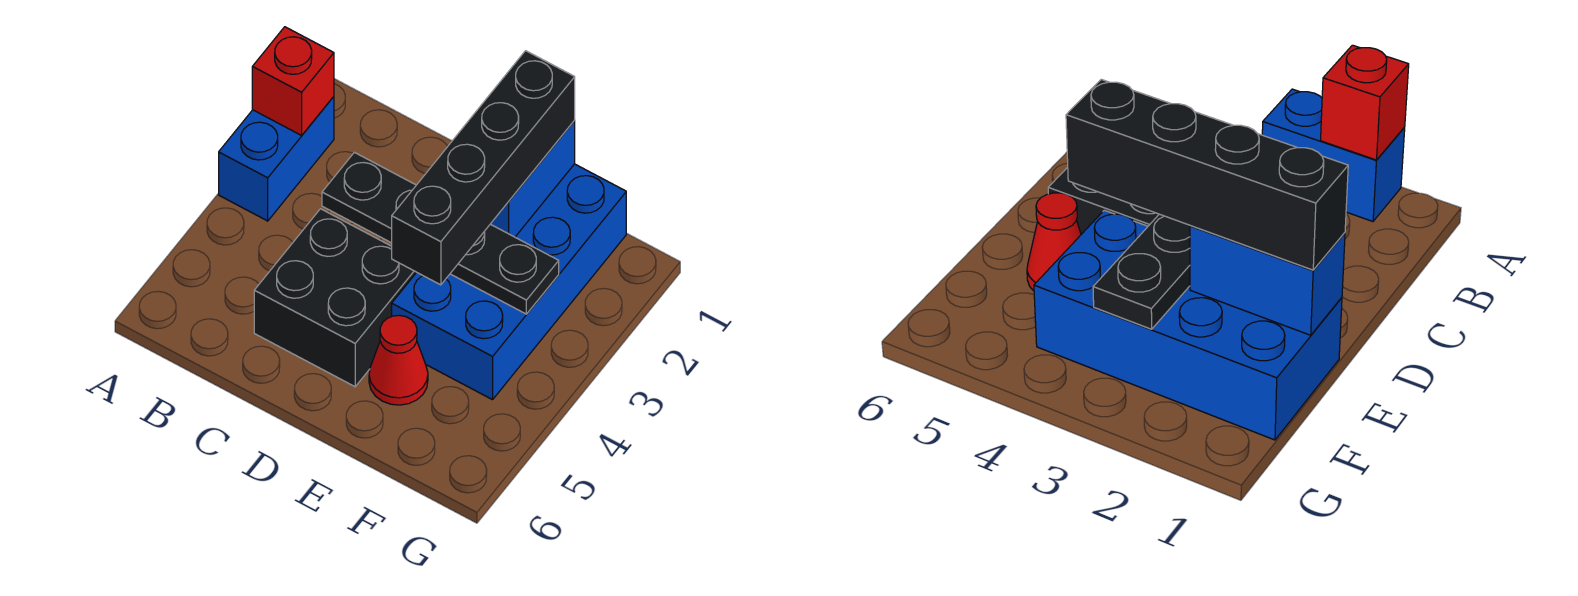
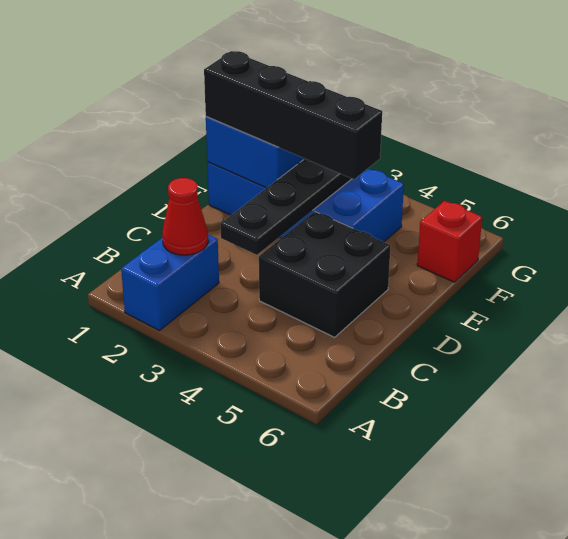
blue 1x2 brick [219,97,334,221] -> blue 1x2 brick turned to [121,235,219,331]
red 1x1 brick [252,27,334,135] -> red 1x1 brick moved to [417,201,482,282]
red 1x1 cone [369,315,428,405] -> red 1x1 cone moved to [162,178,208,255]

